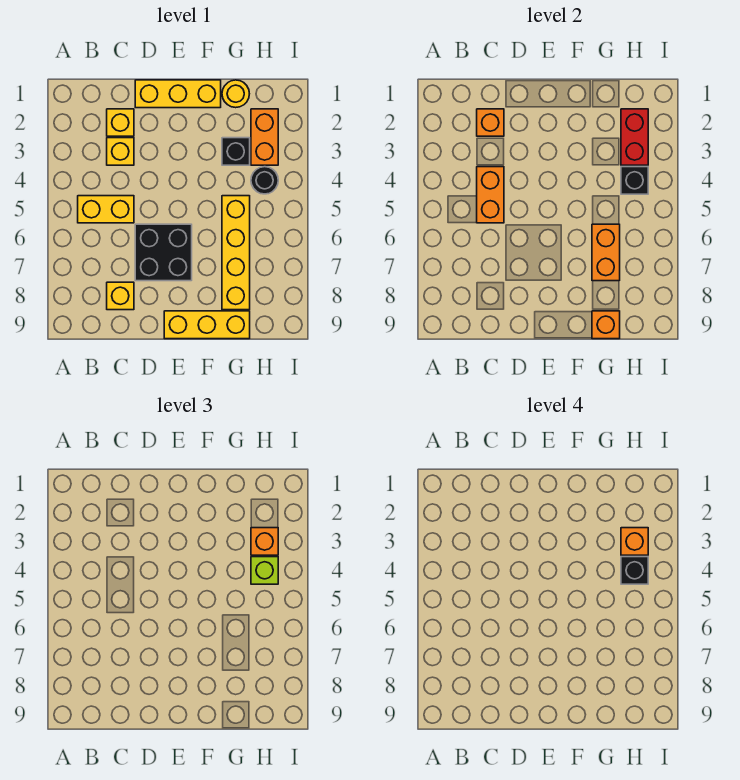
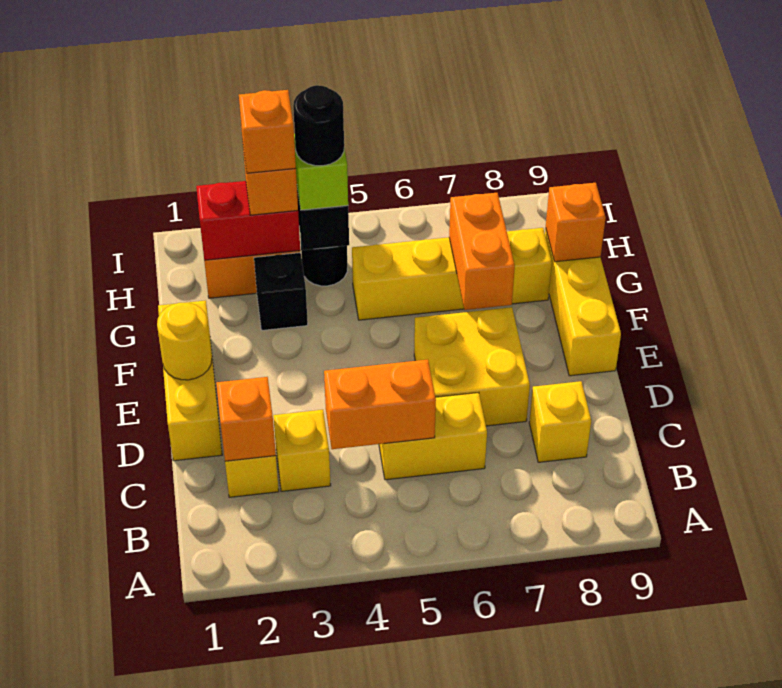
yellow 1x2 brick [78,196,134,223] -> yellow 1x2 brick turned to [379,393,487,480]
black 2x2 brick [135,224,192,281] -> yellow 2x2 brick [414,307,530,426]
yellow 1x1 round brick [222,80,249,108] -> yellow 1x1 round brick moved to [157,303,212,380]
orange 1x2 brick [592,224,620,281] -> orange 1x2 brick turned to [449,193,515,310]
black 1x1 brick [621,557,648,584] -> black 1x1 round brick [293,85,344,166]

